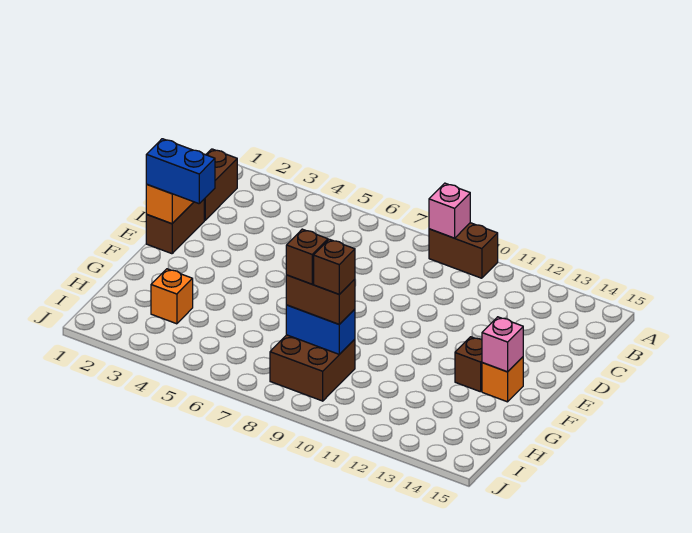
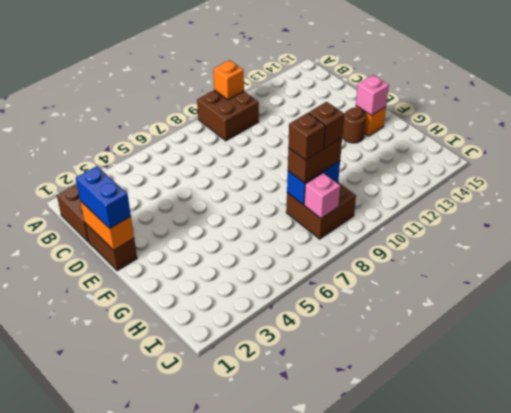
brown 1x2 brick [429,223,498,278] -> brown 2x2 brick [197,90,259,141]
pink 1x1 brick [429,183,470,238] -> pink 1x1 brick moved to [304,173,340,218]
blue 1x2 brick [146,139,215,204] -> blue 1x2 brick turned to [76,166,131,228]
brown 1x1 brick [455,337,482,392] -> brown 1x1 round brick [343,108,366,143]
orange 1x1 brick [151,269,193,324] -> orange 1x1 brick moved to [213,60,244,100]

